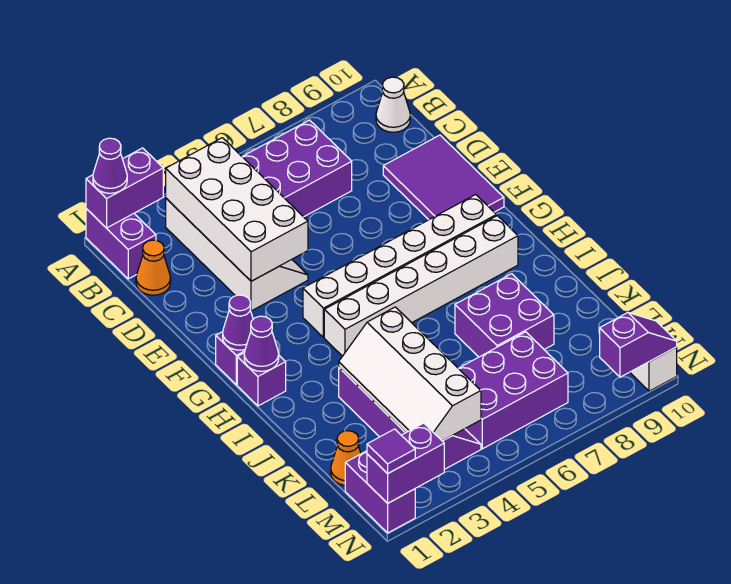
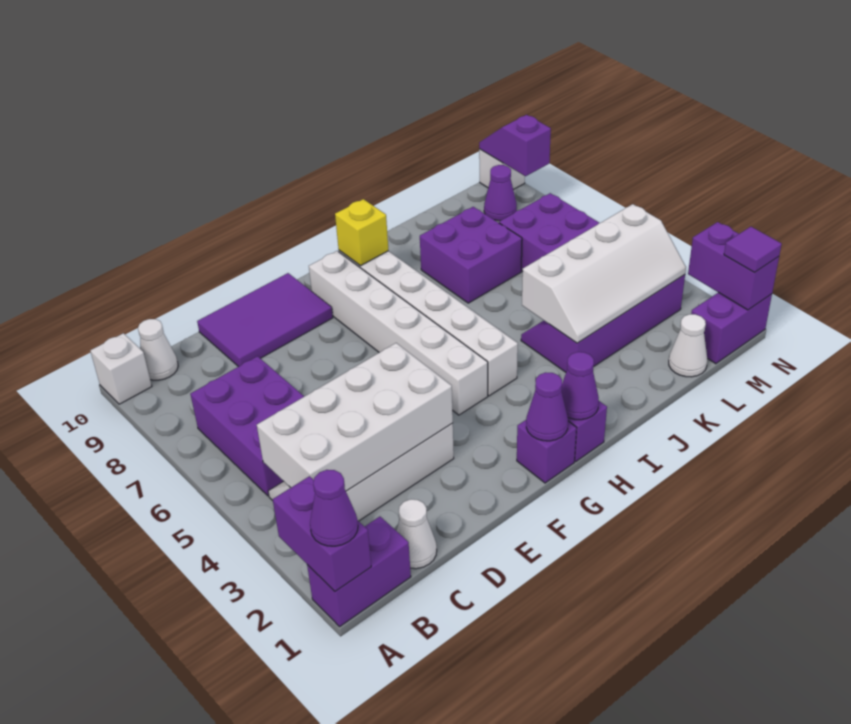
none -> white 1x1 brick [90,333,152,404]
orange 1x1 cone [136,240,171,295] -> white 1x1 cone [397,499,437,569]
none -> yellow 1x1 brick [335,199,388,266]
orange 1x1 cone [331,431,361,485] -> white 1x1 cone [669,314,708,377]
none -> purple 1x1 cone [484,165,517,221]

